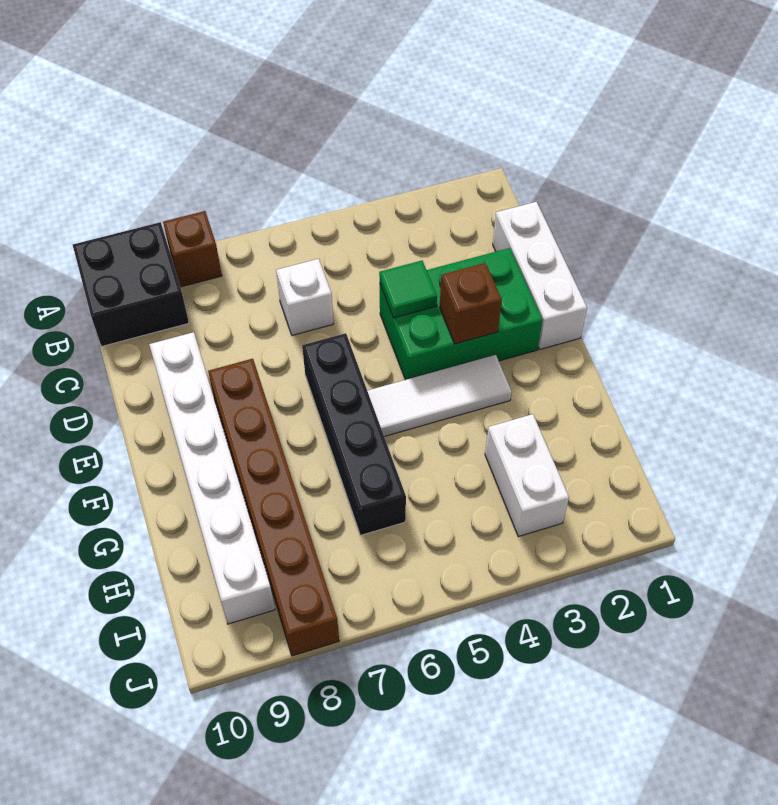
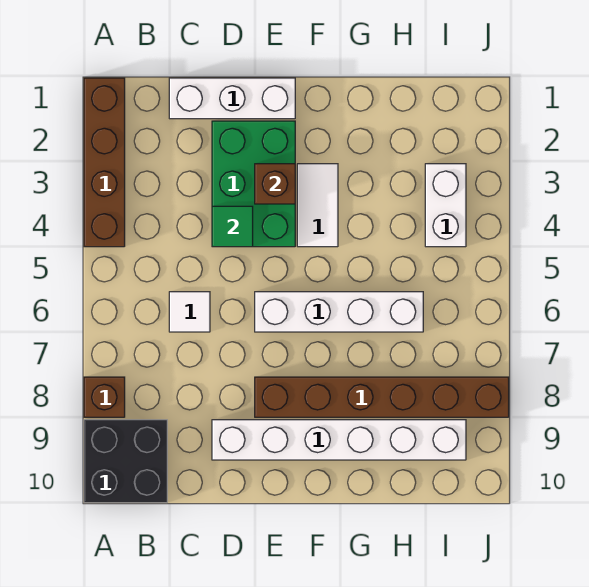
none -> brown 1x4 brick [84,78,125,247]
white 1x1 brick [276,259,334,335] -> white 1x1 tile [169,292,210,332]
black 1x4 brick [302,333,406,535] -> white 1x4 brick [255,292,423,332]
white 1x3 tile [367,355,512,436] -> white 1x2 tile [297,164,338,247]
white 1x2 brick [485,414,569,537] -> white 1x2 brick turned to [425,164,466,247]

